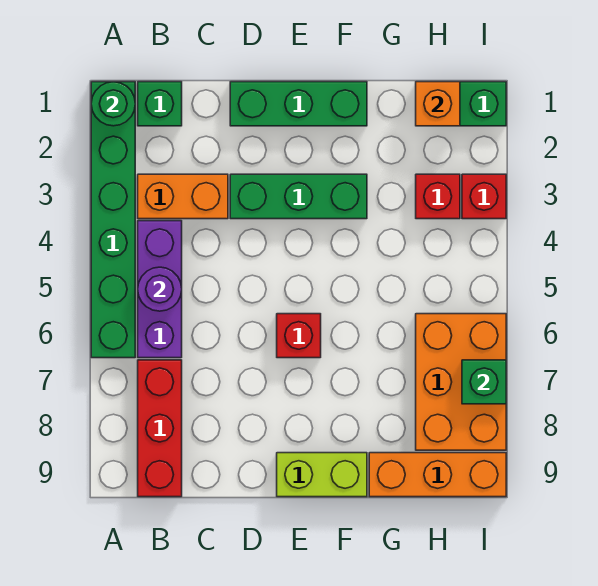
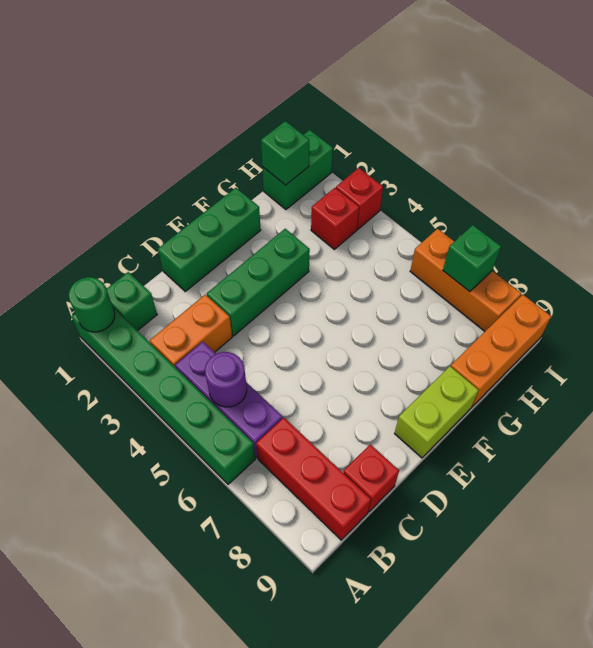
red 1x1 brick [277,314,321,358] -> red 1x1 brick moved to [343,444,399,512]
orange 1x1 brick [416,82,460,126] -> green 1x1 brick [261,121,309,185]
orange 2x3 brick [416,314,506,450] -> orange 1x3 brick [410,229,521,331]

